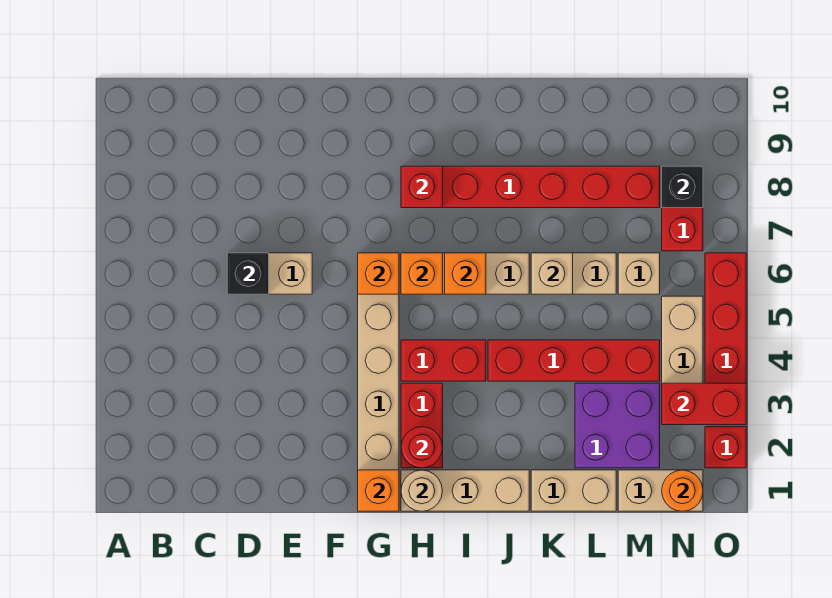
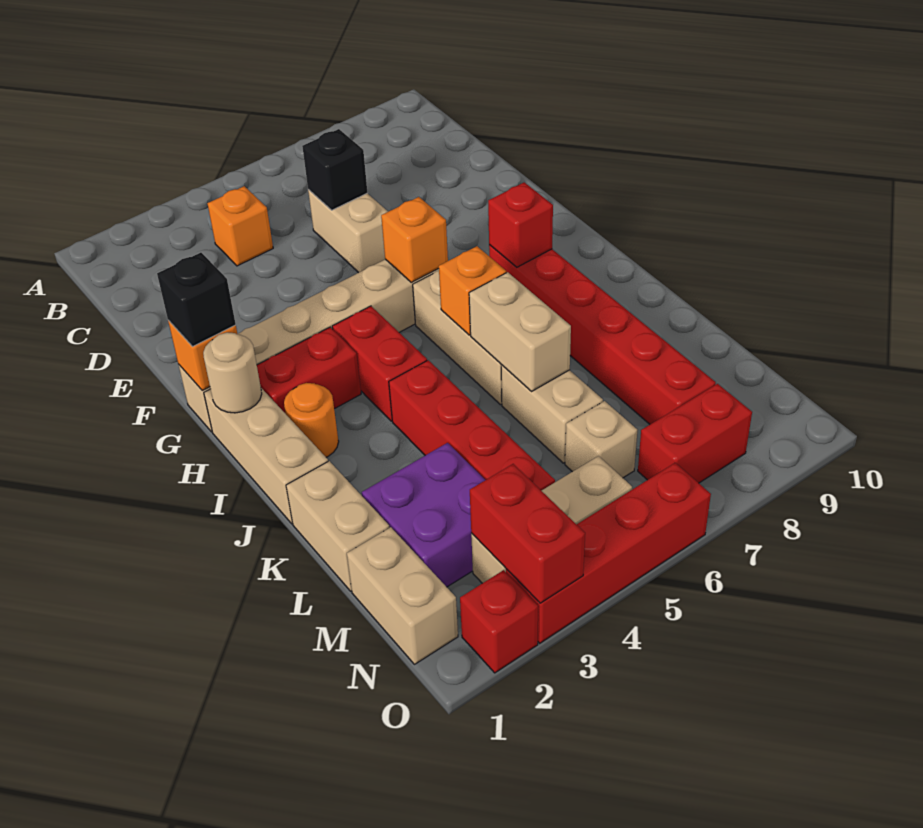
red 1x1 round brick [401,427,442,468] -> none
orange 1x1 brick [401,253,443,294] -> orange 1x1 brick moved to [207,186,273,266]
tan 1x1 brick [531,253,573,294] -> tan 1x2 brick [469,272,571,391]
orange 1x1 round brick [662,470,703,511] -> orange 1x1 round brick moved to [284,383,339,457]
black 1x1 brick [662,166,703,208] -> black 1x1 brick moved to [157,253,236,347]

